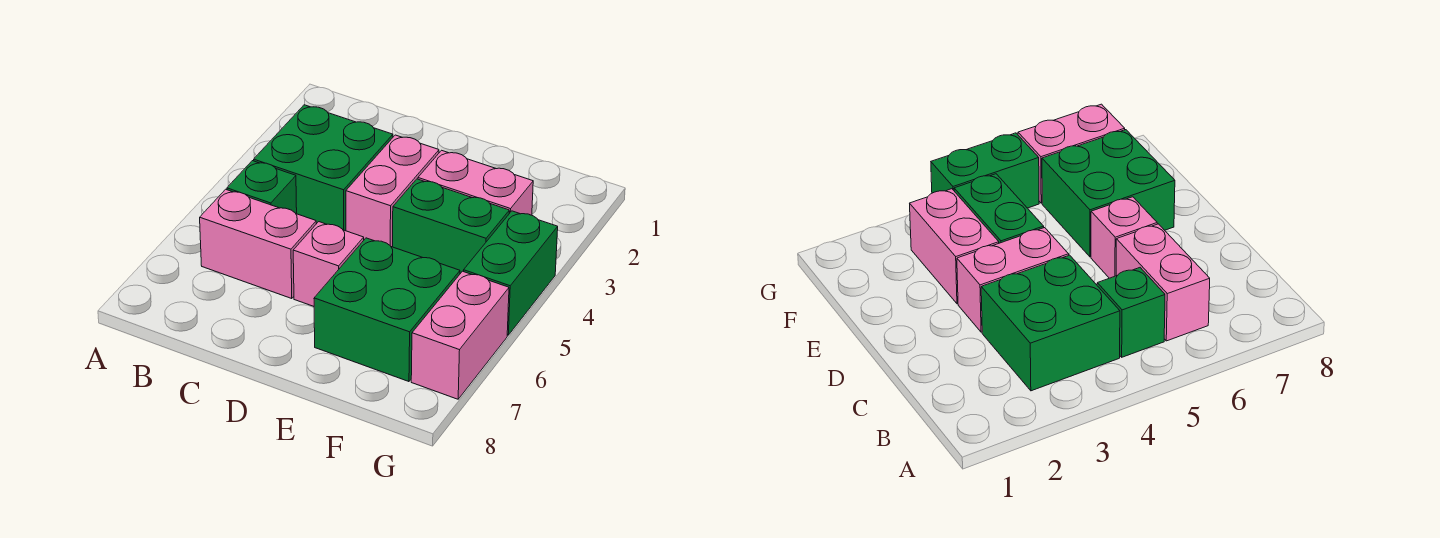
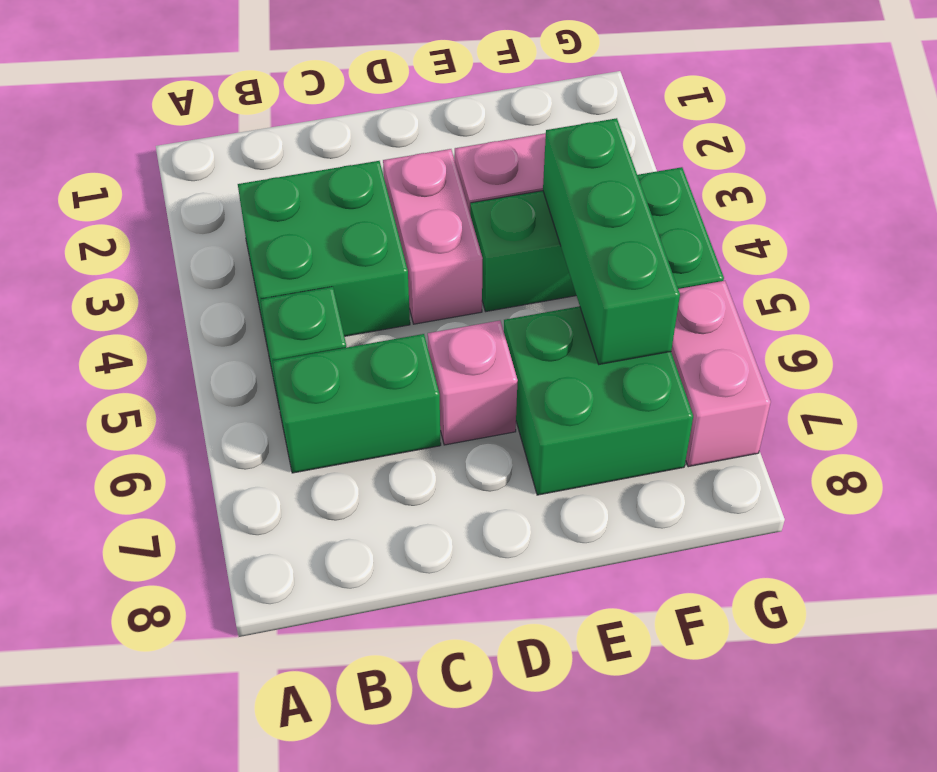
pink 1x2 brick [200,189,316,299] -> green 1x2 brick [273,334,441,473]
none -> green 1x3 brick [543,118,680,364]

